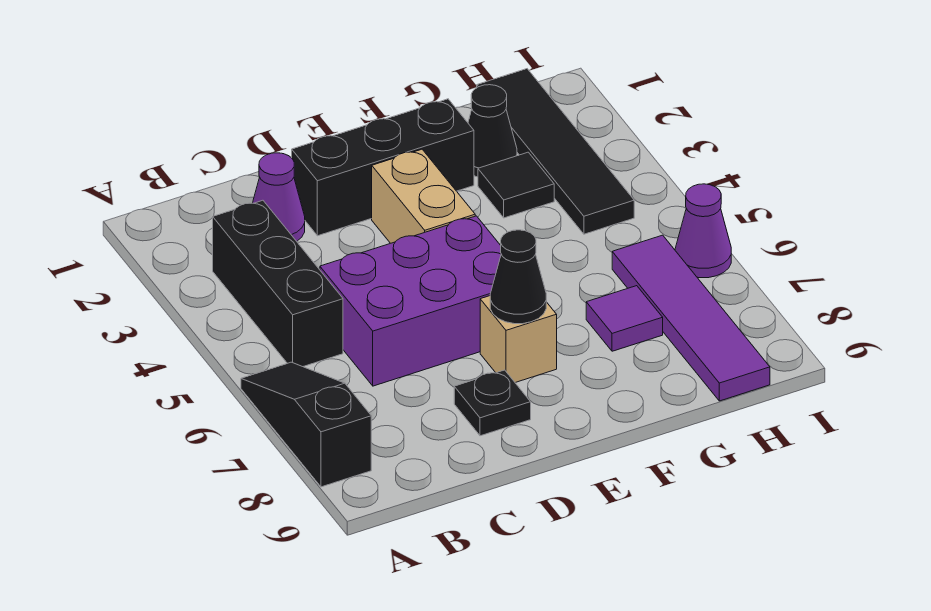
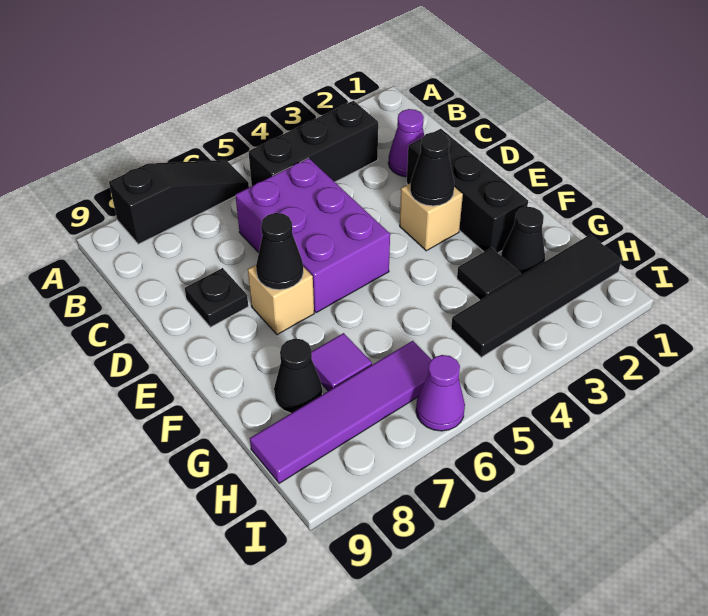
tan 1x2 brick [372,149,475,243] -> tan 1x1 brick [400,183,463,251]
none -> black 1x1 cone [410,132,454,206]
none -> black 1x1 cone [274,339,322,413]

